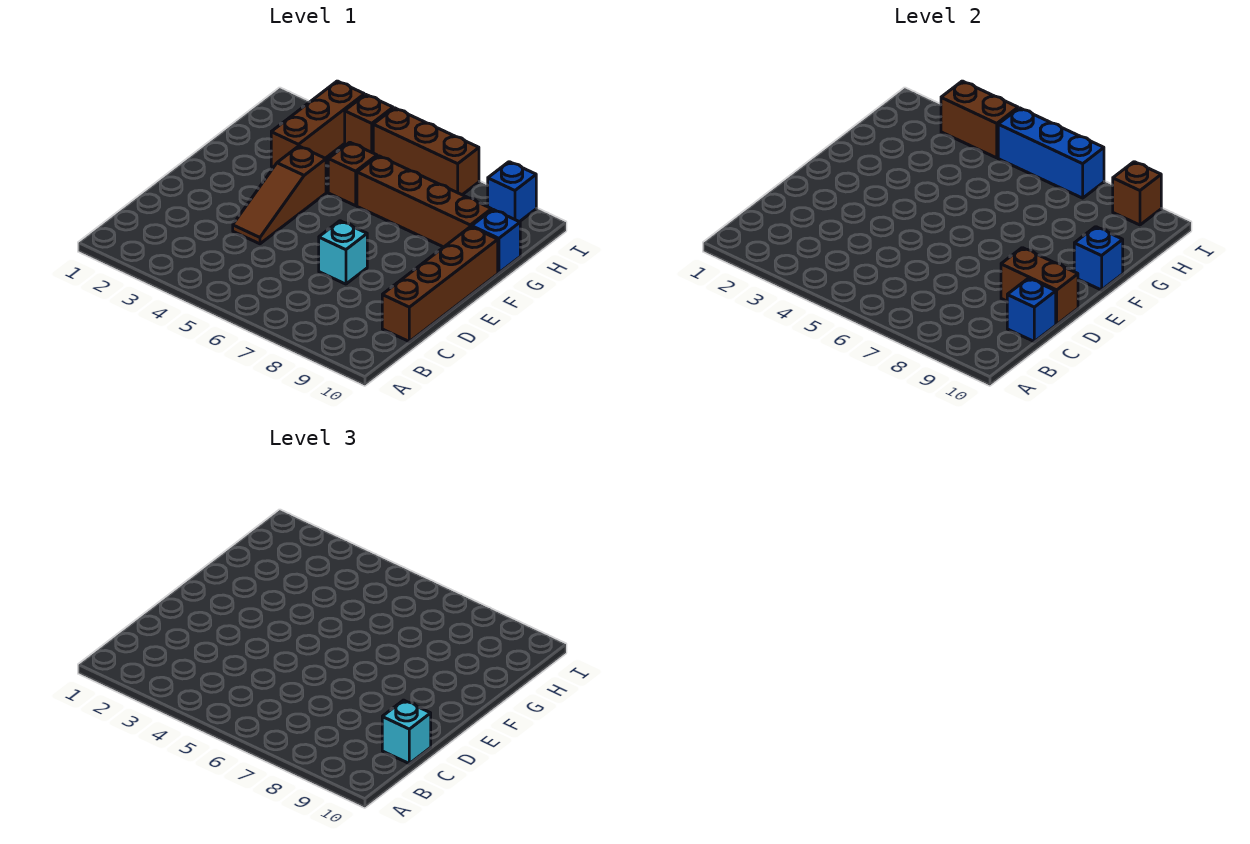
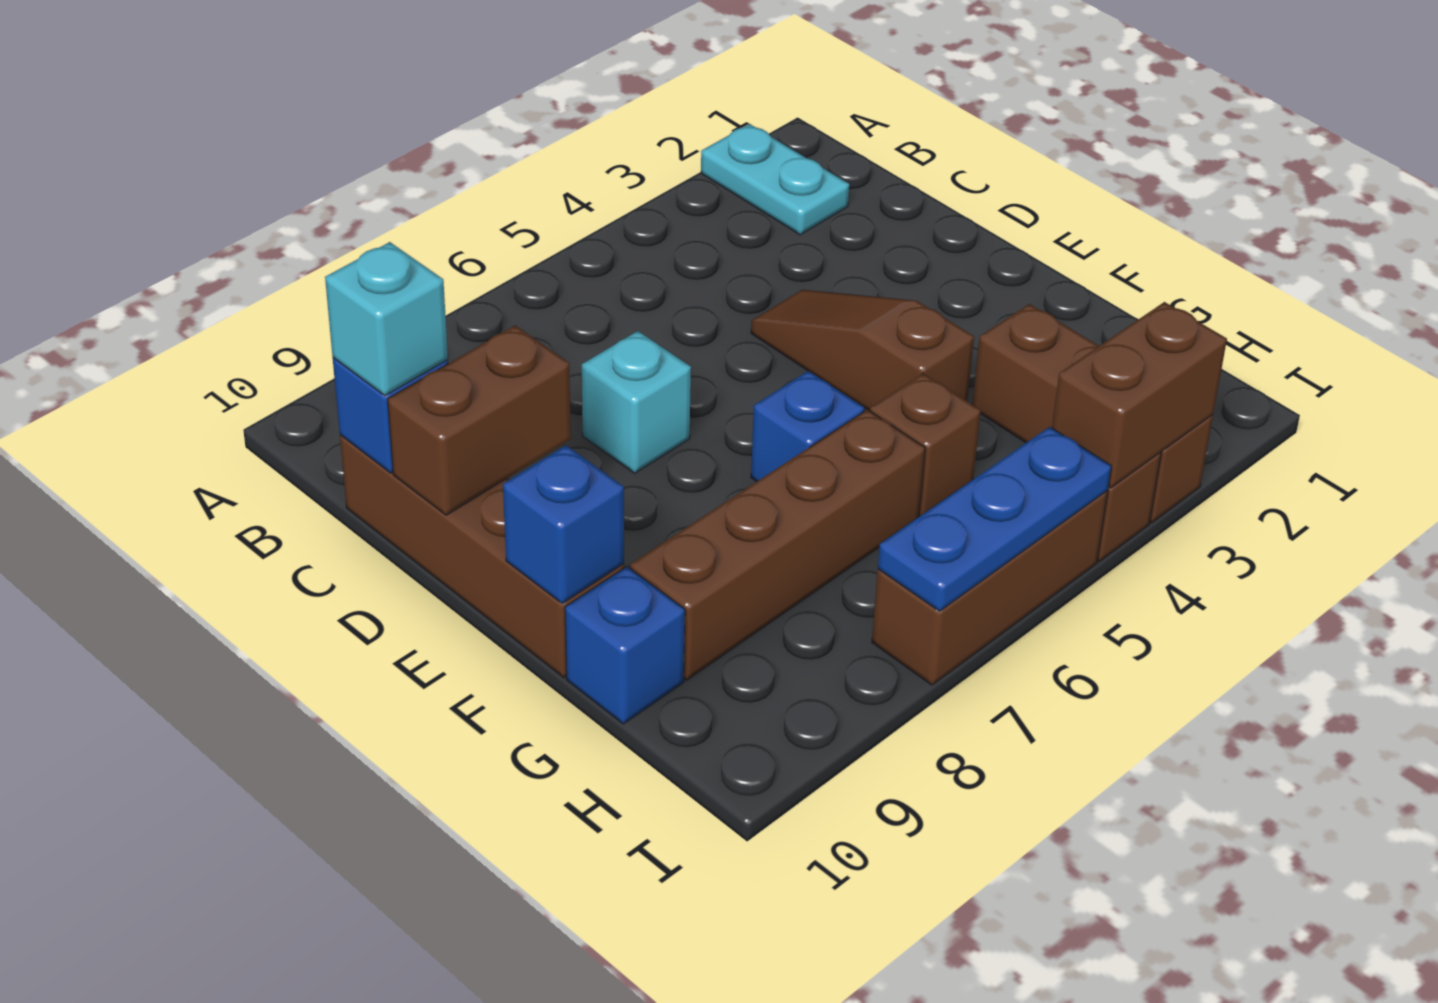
none -> cyan 1x2 plate [701,124,849,235]
blue 1x3 brick [998,108,1104,198] -> blue 1x3 plate [878,427,1111,611]
blue 1x1 brick [487,162,536,222] -> blue 1x1 brick moved to [751,371,864,482]
brown 1x1 brick [1112,162,1161,225] -> none

